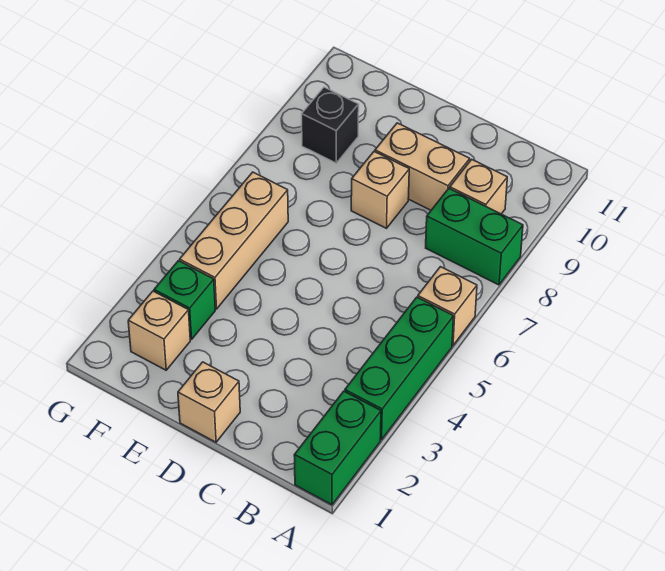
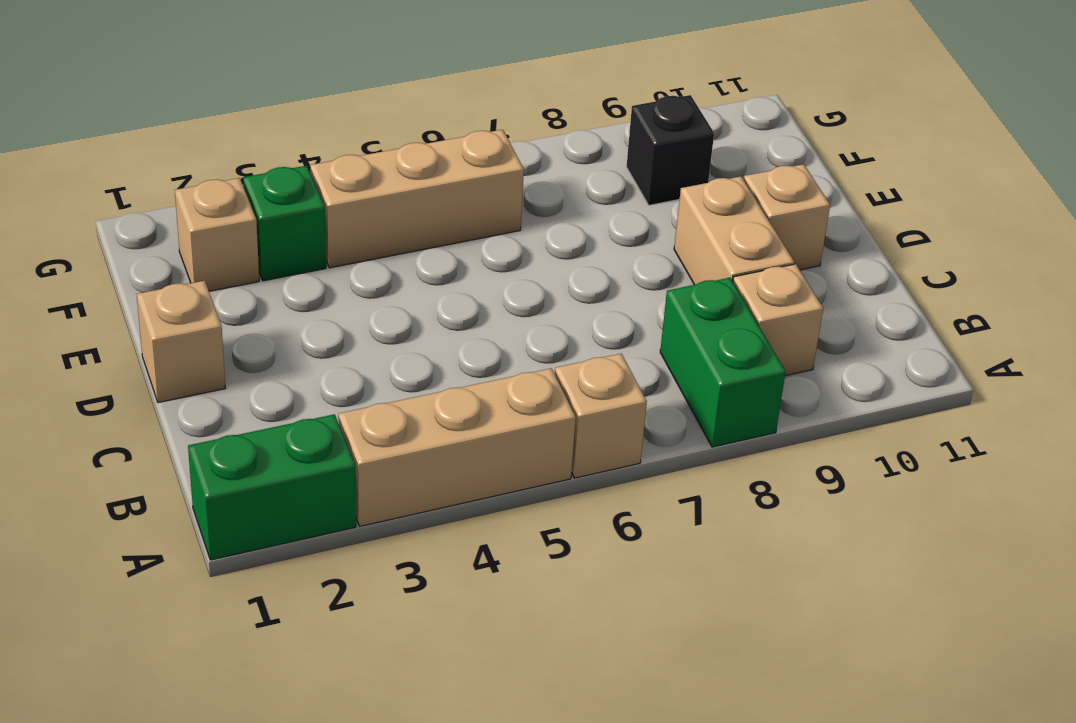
green 1x3 brick [345,297,454,440] -> tan 1x3 brick [338,368,576,526]
tan 1x1 brick [351,152,409,228] -> tan 1x1 brick moved to [744,164,830,270]

